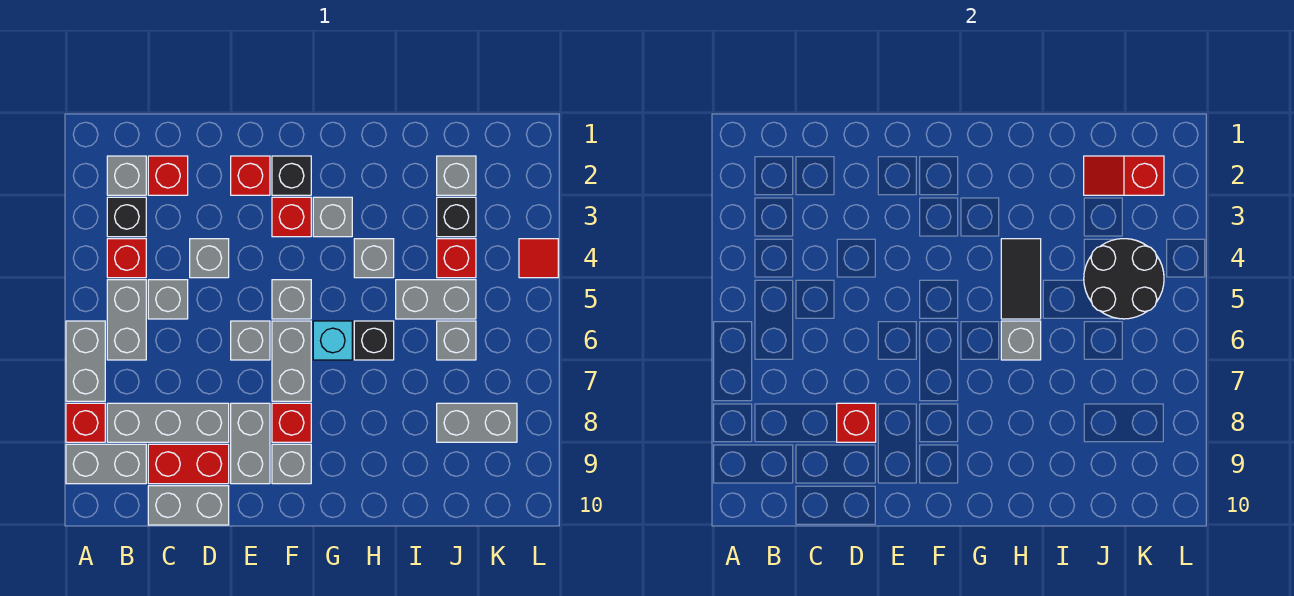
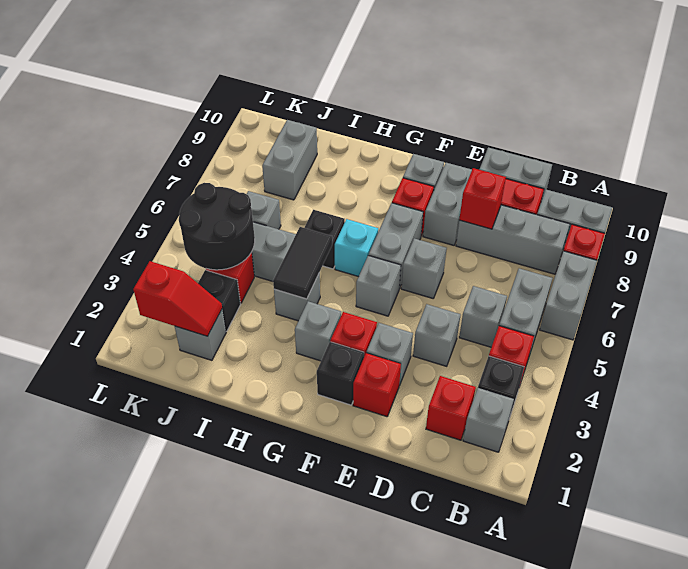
grey 1x1 brick [1001,321,1041,360] -> grey 1x1 brick moved to [367,323,413,385]
grey 1x2 brick [437,403,517,442] -> grey 1x2 brick turned to [262,120,317,200]
red 1x1 tile [519,239,558,278] -> none

